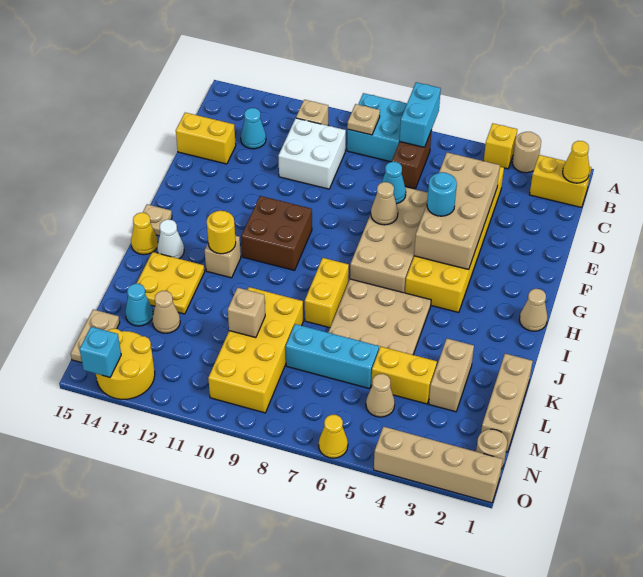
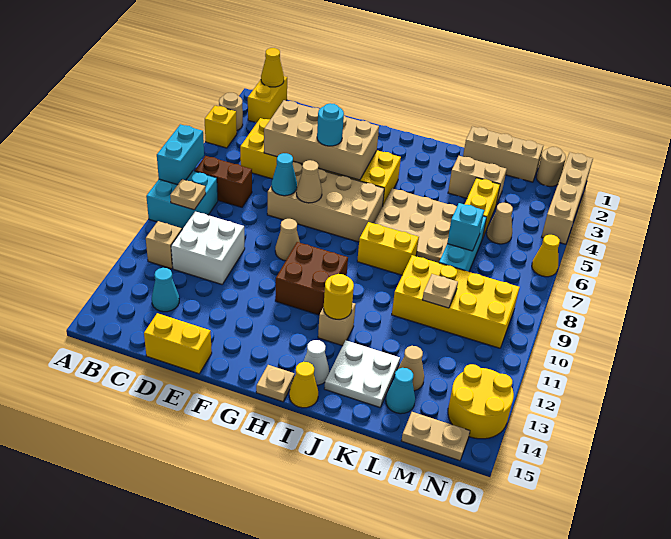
cyan 1x2 brick [400,82,441,147] -> cyan 1x2 brick turned to [157,124,204,185]
yellow 1x2 brick [176,113,236,164] -> yellow 1x2 brick turned to [144,313,212,374]
tan 1x1 cone [519,289,548,331] -> tan 1x1 cone moved to [275,219,300,261]
yellow 2x2 plate [136,252,205,314] -> white 2x2 plate [324,340,400,407]
tan 1x1 brick [228,288,265,338] -> tan 1x1 plate [422,274,458,308]
cyan 1x1 brick [79,327,121,377] -> cyan 1x1 brick moved to [447,203,484,251]

